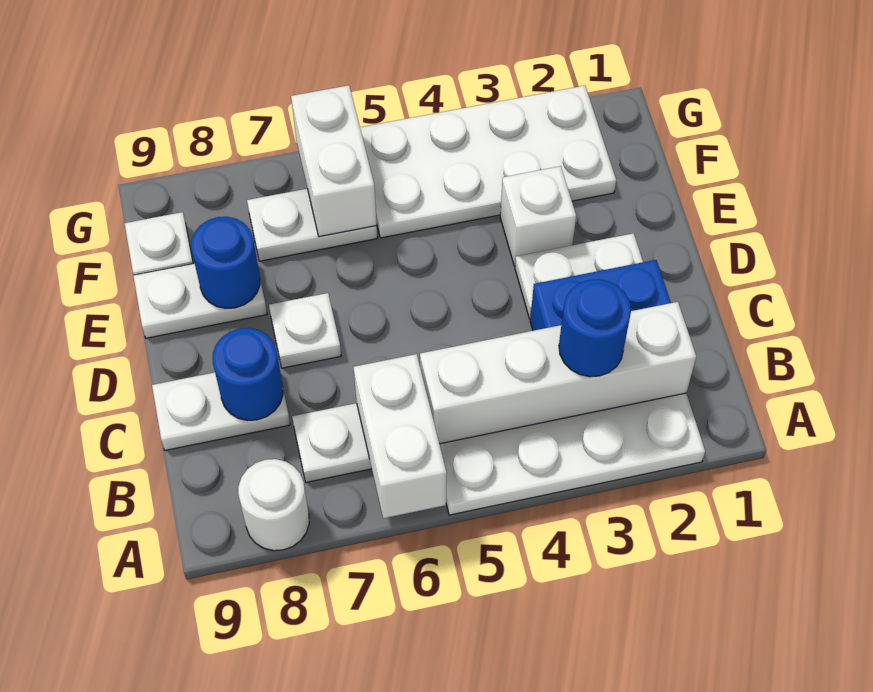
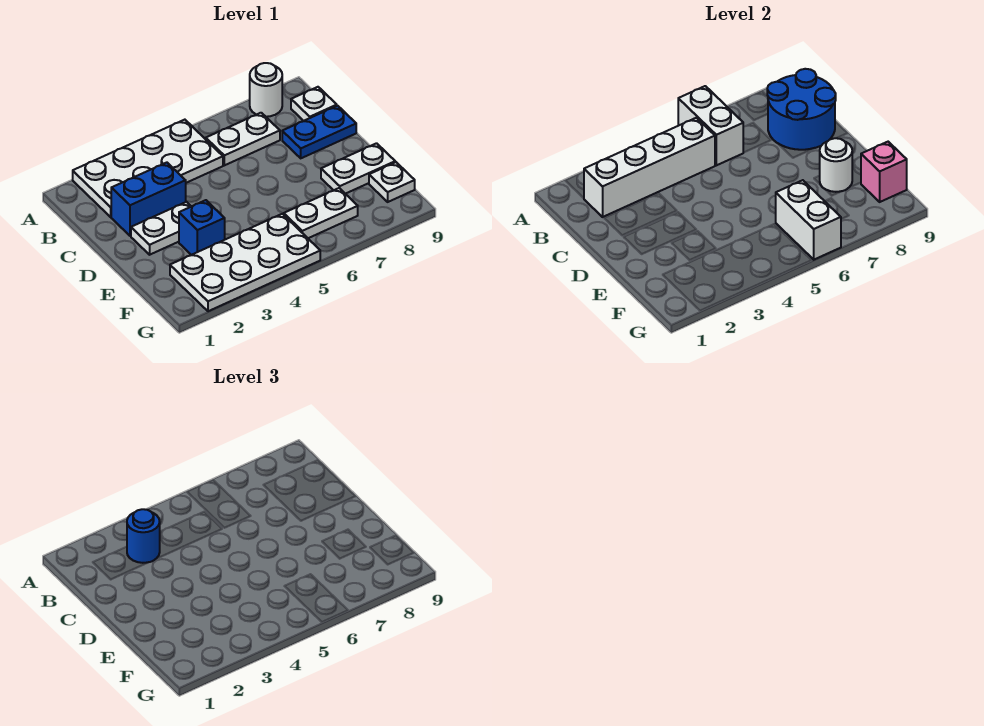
white 1x2 plate [152,372,290,450] -> blue 1x2 plate [282,106,356,158]
blue 1x1 round brick [213,328,283,420] -> blue 2x2 round brick [767,69,836,150]
white 1x1 plate [269,293,341,368] -> white 1x1 plate moved to [291,87,337,121]
white 1x1 brick [500,166,576,266] -> blue 1x1 brick [179,200,225,255]
blue 1x1 round brick [191,217,260,308] -> white 1x1 round brick [820,138,852,192]
none -> pink 1x1 brick [861,142,907,202]

